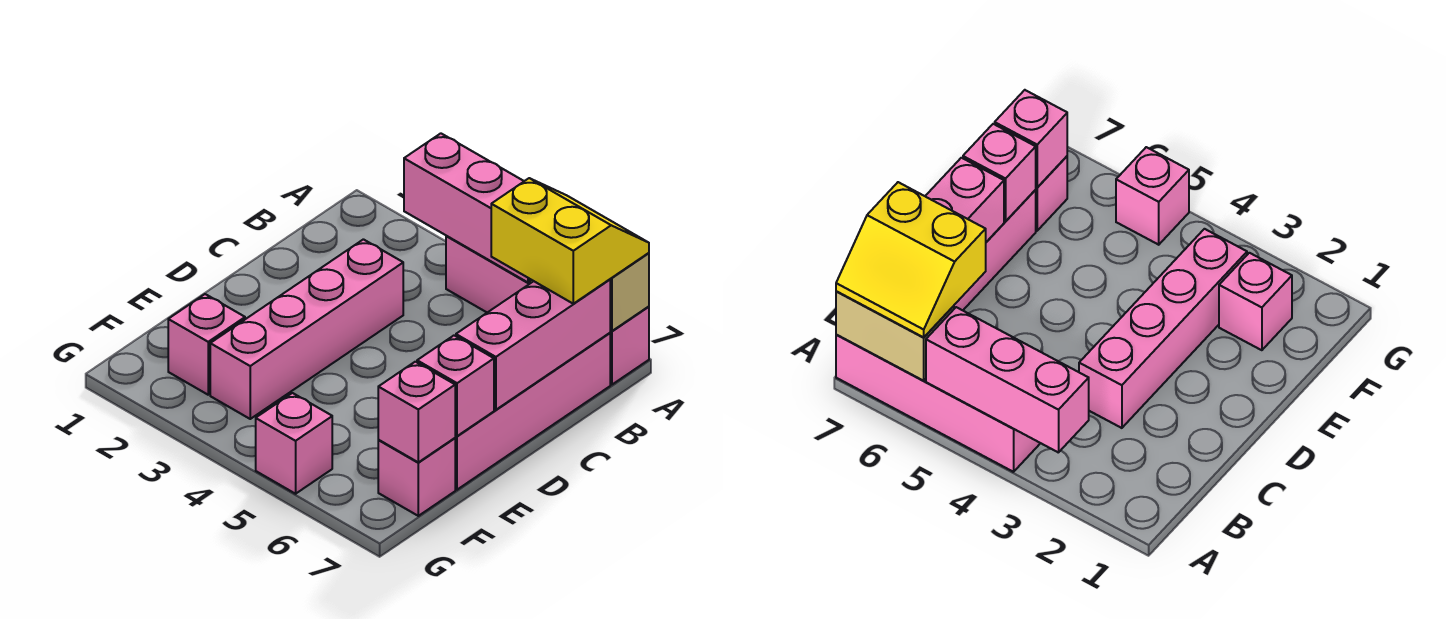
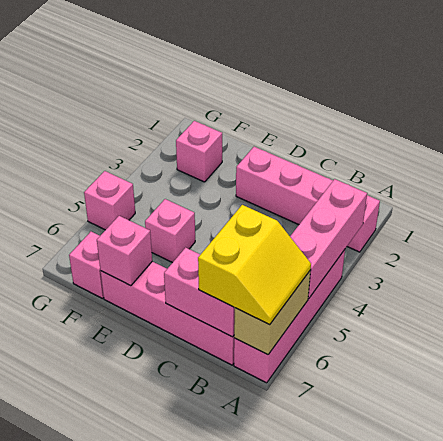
pink 1x3 brick [456,279,610,410] -> pink 1x2 brick [164,248,235,337]
pink 1x4 brick [210,239,403,419] -> pink 1x4 brick moved to [236,147,380,252]
pink 1x1 brick [378,362,455,462] -> pink 1x1 brick moved to [145,199,195,263]

